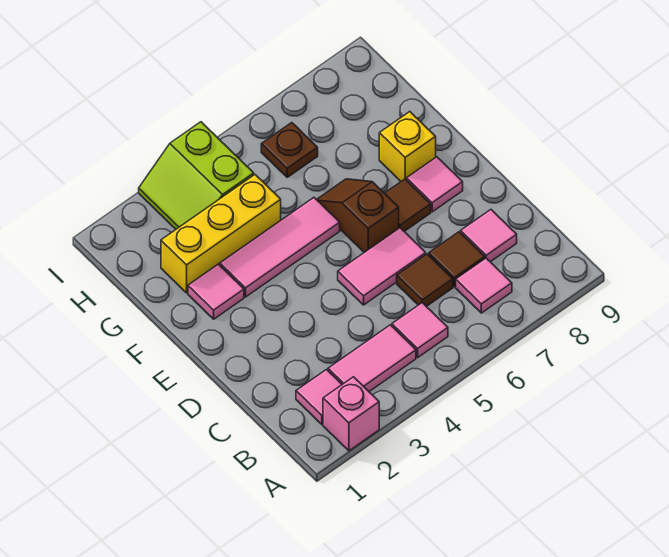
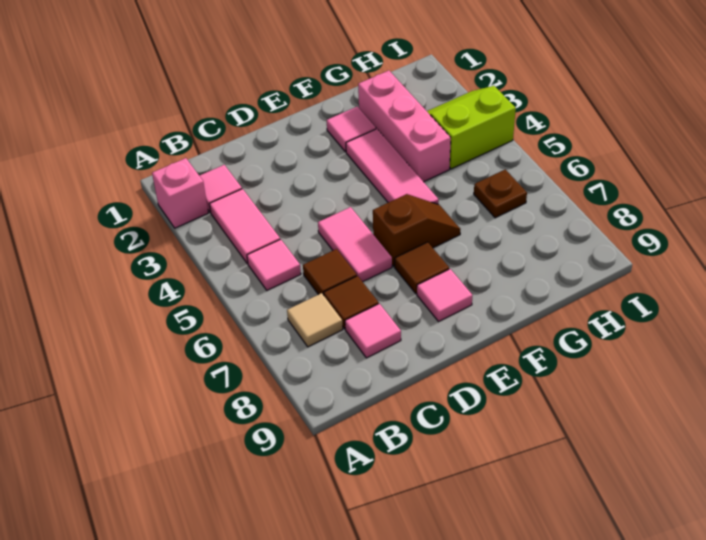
pink 1x1 tile [456,258,512,313] -> tan 1x1 tile [287,293,343,347]
yellow 1x1 brick [379,112,436,181] -> none
yellow 1x3 brick [161,175,281,293] -> pink 1x3 brick [358,71,451,182]

